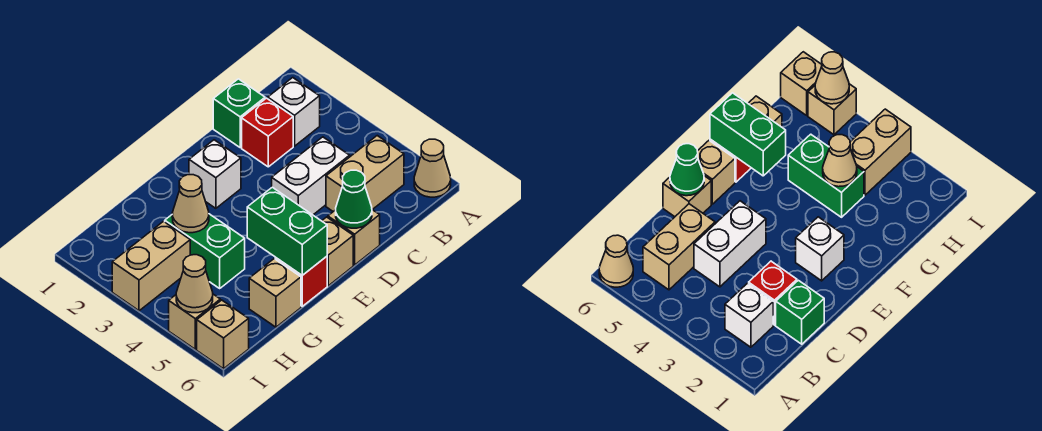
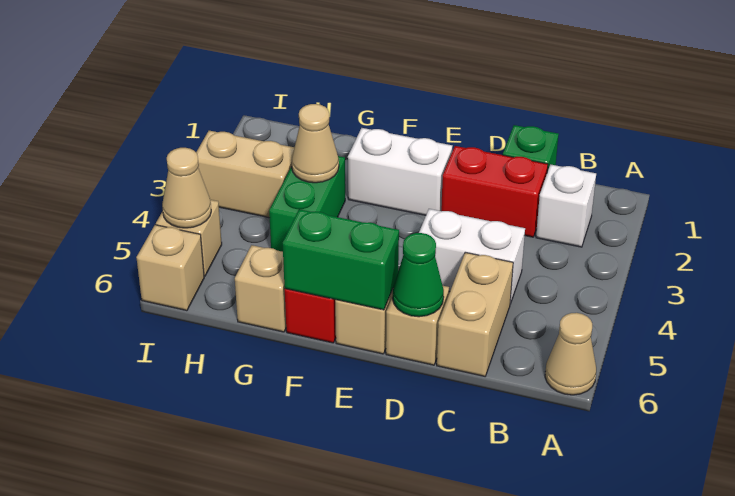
tan 1x2 brick [326,136,404,212] -> tan 1x2 brick turned to [437,252,513,376]
red 1x1 brick [242,98,293,167] -> red 1x2 brick [441,146,548,237]
white 1x1 brick [189,140,241,208] -> white 1x2 brick [348,128,452,215]
green 1x2 brick [247,187,327,275] -> green 1x2 brick turned to [283,209,399,310]

